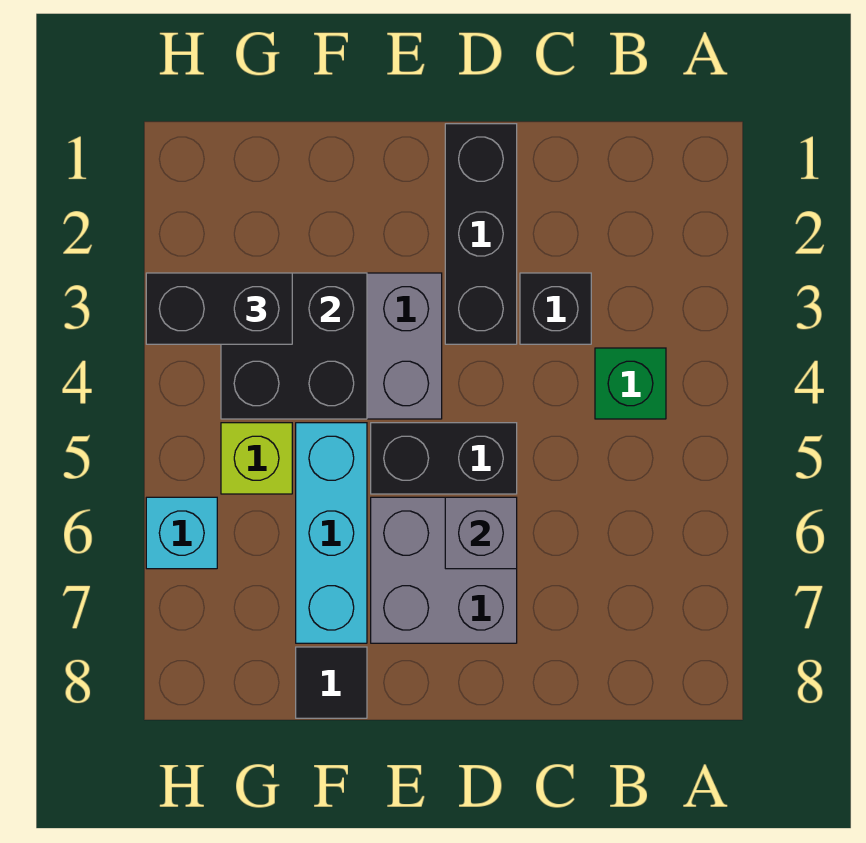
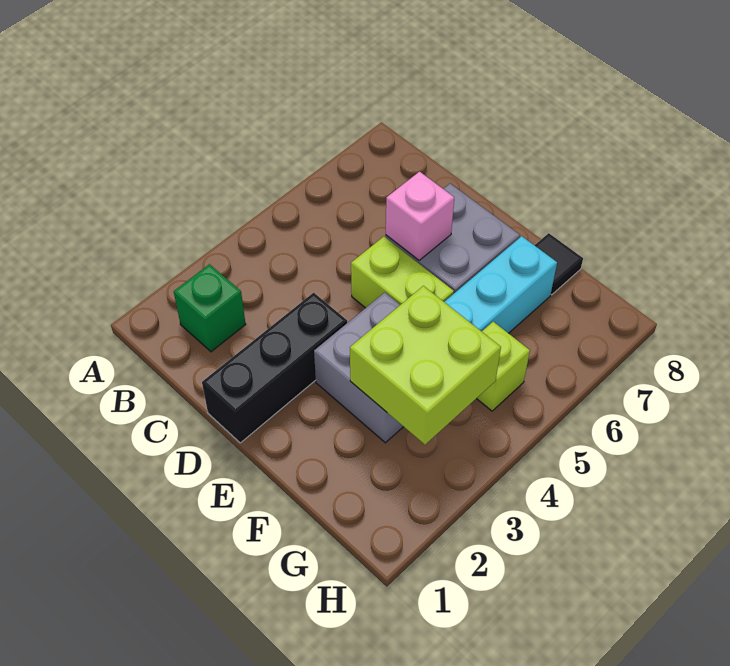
green 1x1 brick [595,348,666,419] -> green 1x1 brick moved to [174,264,246,352]
black 1x1 brick [520,273,591,344] -> none
black 1x2 brick [371,423,517,494] -> lime 1x2 brick [351,237,454,308]
grey 1x1 brick [445,497,517,569] -> pink 1x1 brick [386,172,454,260]
black 2x2 brick [221,273,367,419] -> lime 2x2 brick [350,286,501,445]
black 1x2 brick [146,273,292,344] -> none
cyan 1x1 brick [146,497,217,569] -> none

